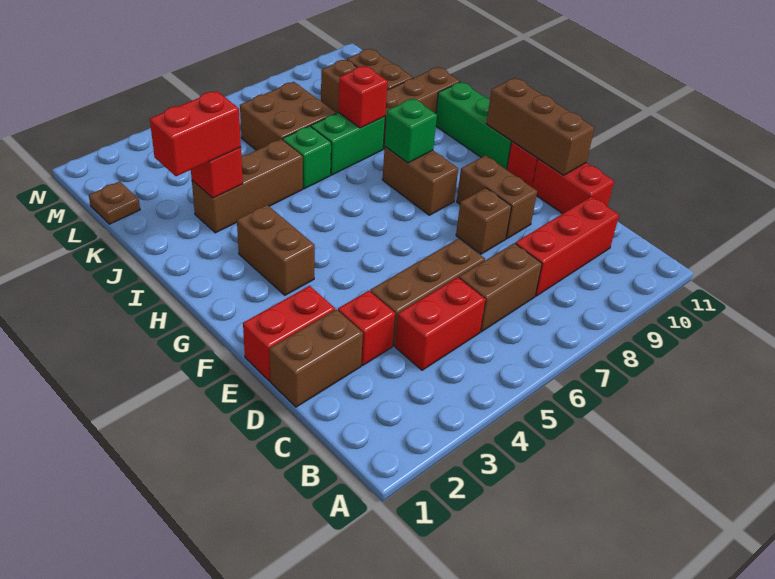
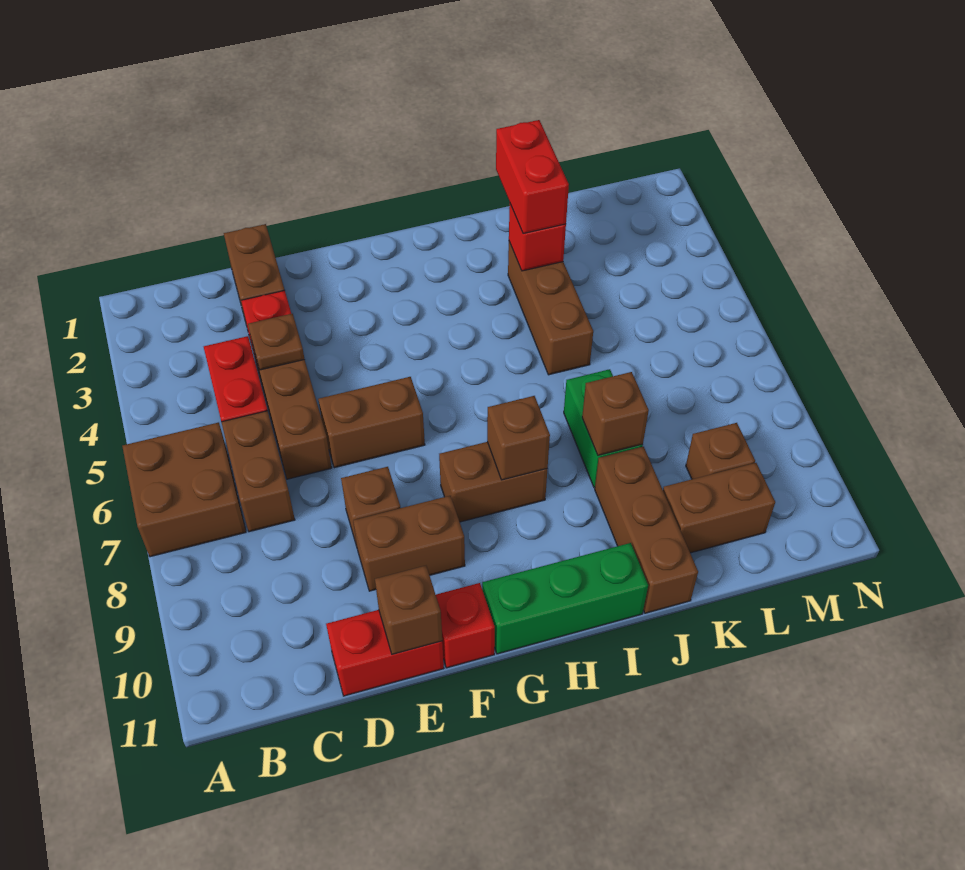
red 1x3 brick [515,196,619,296] -> none
red 1x2 brick [243,286,335,381] -> none
brown 1x3 brick [486,78,595,175] -> brown 1x1 brick [375,566,442,654]
brown 1x2 brick [237,205,315,295] -> brown 1x2 brick moved to [318,377,425,468]
green 1x1 brick [385,98,437,163] -> brown 1x1 brick [487,396,550,480]
green 1x1 brick [283,126,331,189] -> none
red 1x1 brick [338,66,388,128] -> brown 1x1 brick [582,372,649,456]
brown 2x2 brick [240,82,336,150] -> brown 2x2 brick moved to [122,422,246,557]
brown 1x1 plate [89,181,140,224] -> brown 1x1 plate moved to [248,314,305,370]

